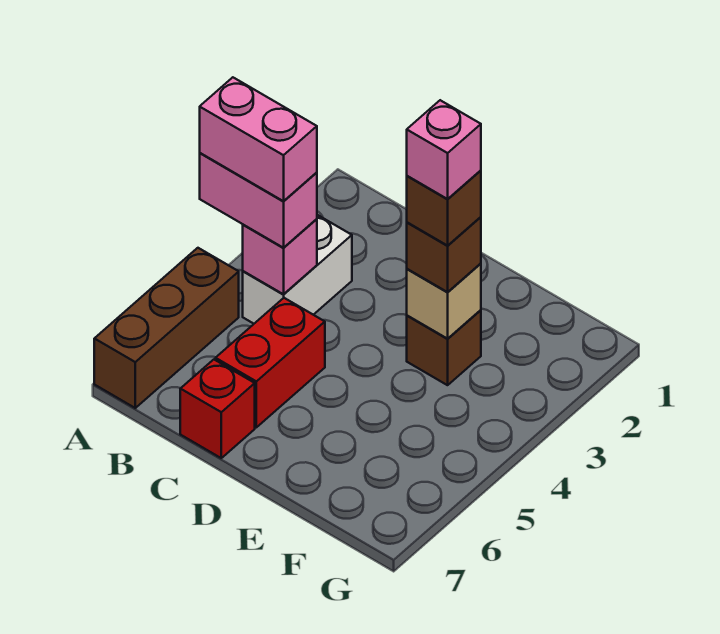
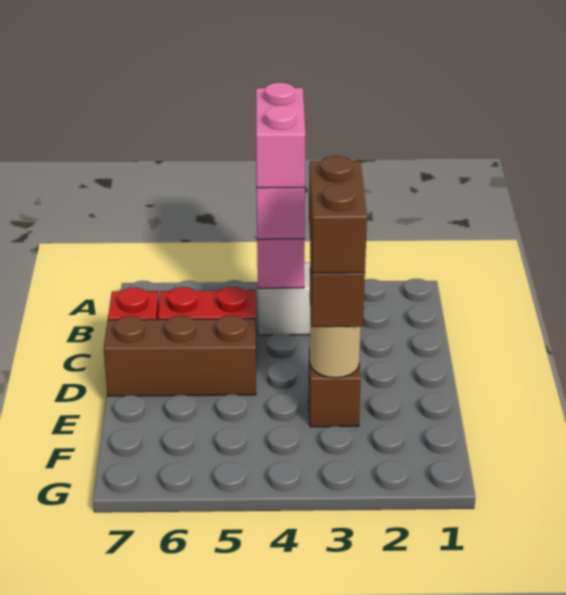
brown 1x3 brick [94,248,239,408] -> brown 1x3 brick moved to [104,315,256,396]
tan 1x1 brick [407,264,481,339] -> tan 1x1 round brick [310,313,361,378]
brown 1x1 brick [407,170,481,246] -> brown 1x2 brick [309,156,367,273]
pink 1x1 brick [407,100,481,199] -> none

